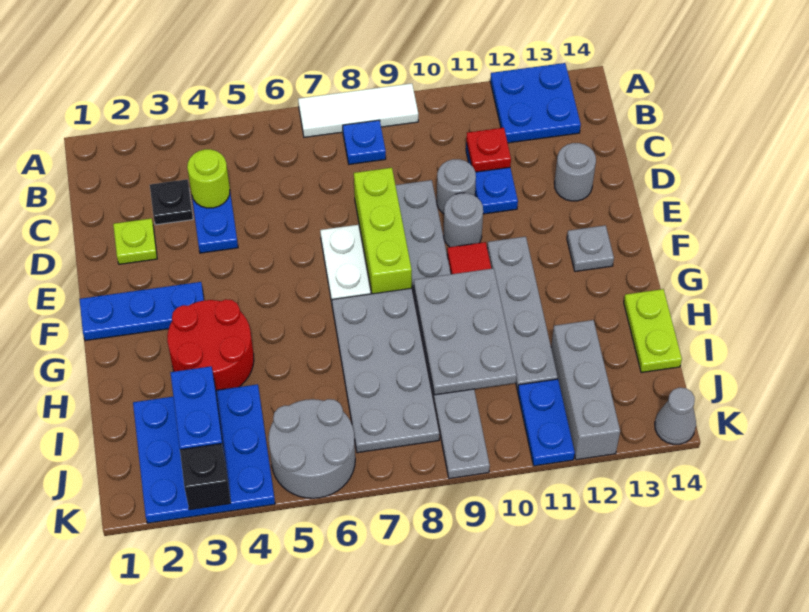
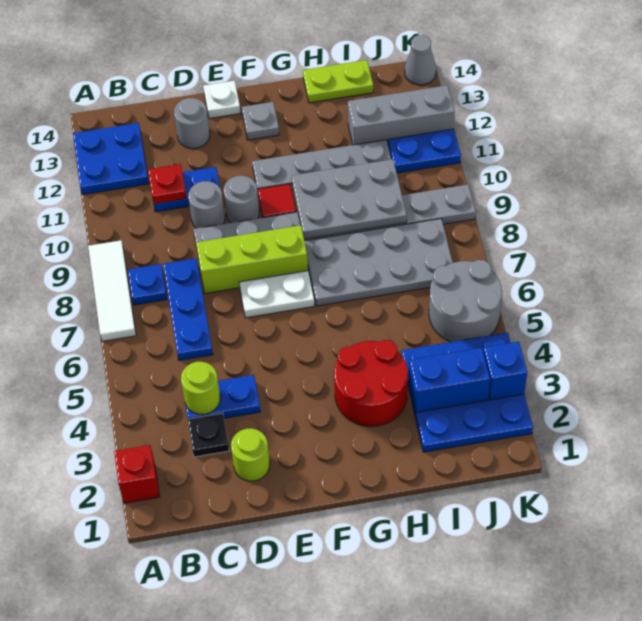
none -> red 1x1 brick [114,445,160,503]
lime 1x1 plate [113,218,157,264] -> lime 1x1 round brick [231,428,270,481]
none -> white 1x1 plate [203,81,240,119]
blue 1x3 plate [79,282,204,341] -> blue 1x3 plate moved to [163,258,213,360]
black 1x1 brick [180,444,231,510] -> blue 1x1 brick [483,342,527,400]

